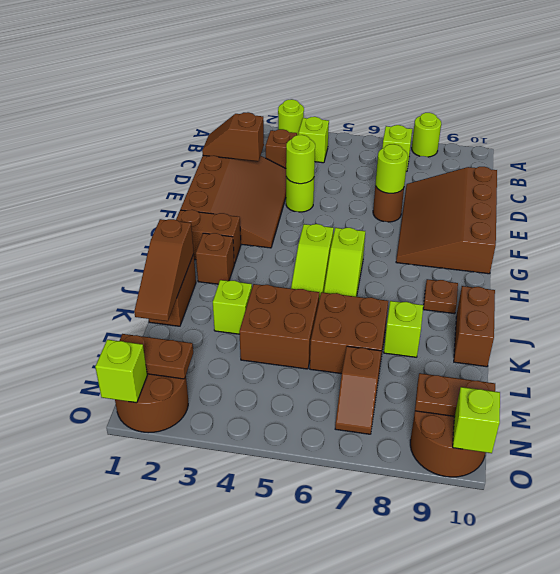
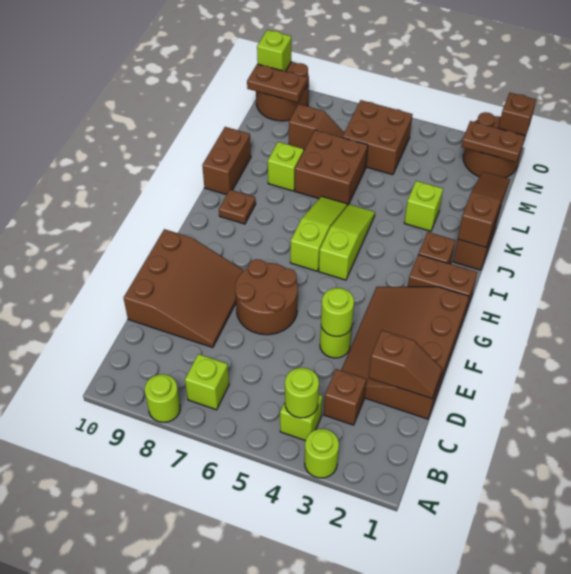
brown 3x4 slope [396,167,497,274] -> brown 3x3 slope [124,229,244,348]
brown 1x1 round brick [373,184,404,222] -> brown 2x2 round brick [235,259,298,335]
lime 1x1 round brick [376,144,408,193] -> lime 1x1 round brick moved to [285,368,319,418]
brown 2x2 brick [239,284,319,369] -> brown 2x2 brick moved to [342,100,413,175]
brown 1x2 slope [335,346,381,434] -> brown 1x2 slope turned to [289,104,344,150]
lime 1x1 brick [95,340,147,403] -> brown 1x1 brick [499,93,536,140]

